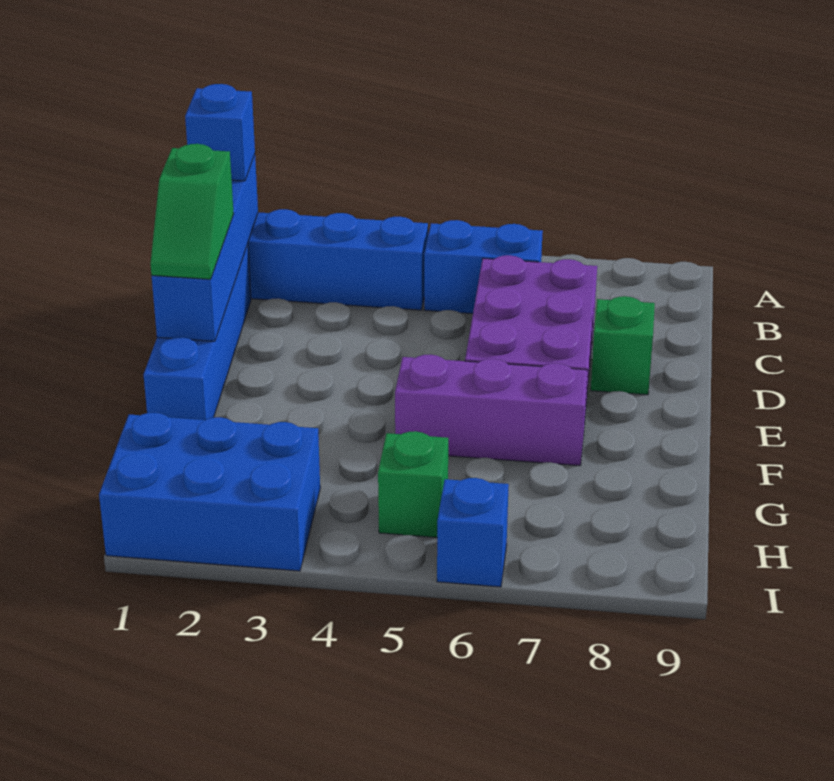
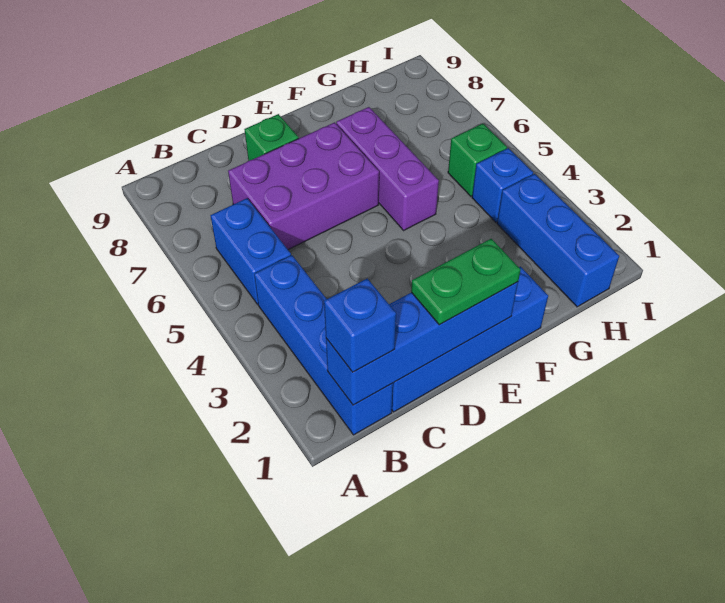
green 1x2 slope [150,144,234,279] -> green 1x2 plate [411,239,521,325]
blue 2x3 brick [99,413,320,571] -> blue 1x3 brick [497,174,619,307]
blue 1x1 brick [437,478,509,587] -> blue 1x1 brick moved to [472,148,533,222]

